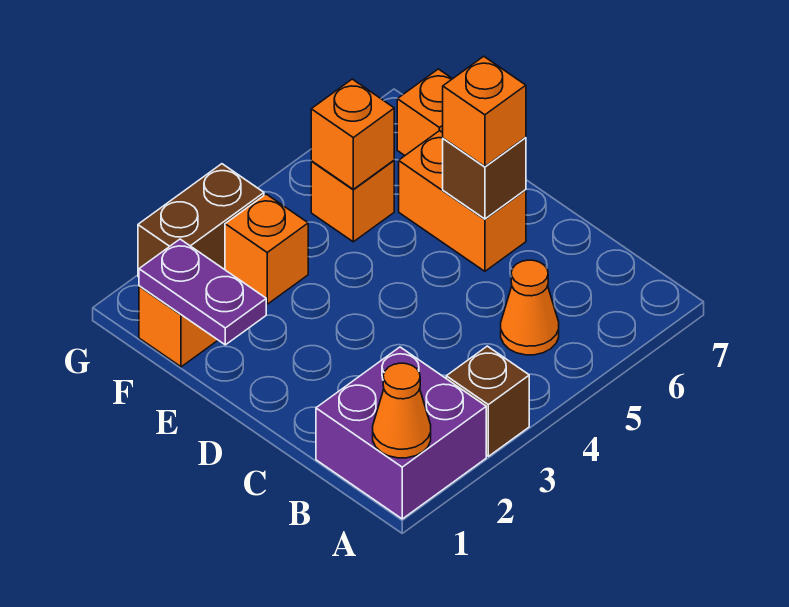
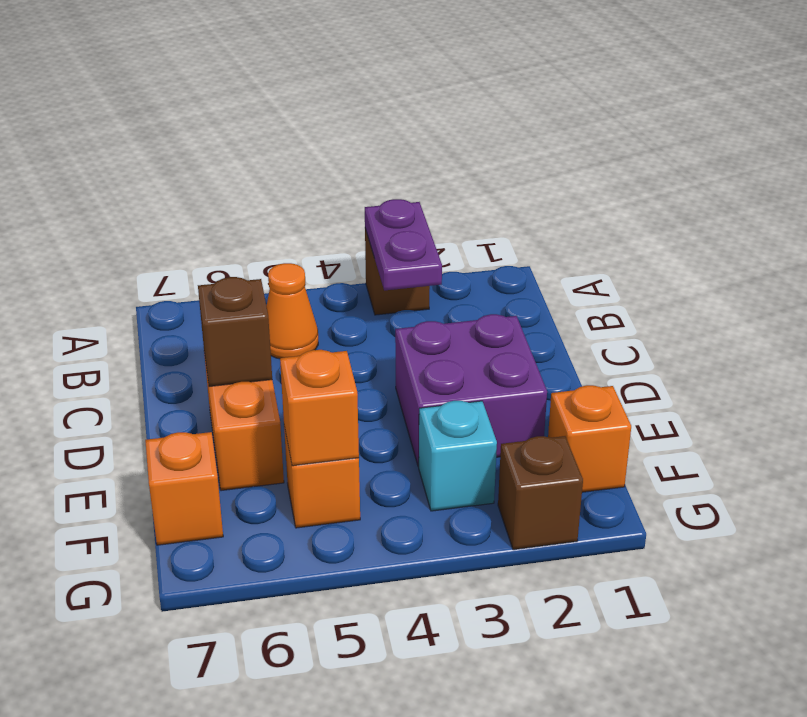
purple 2x2 brick [316,347,486,519] -> purple 2x2 brick moved to [395,314,547,467]
orange 1x1 cone [373,363,431,458] -> none
orange 1x1 brick [443,56,526,167] -> none
purple 1x2 plate [139,239,266,345] -> purple 1x2 plate moved to [365,199,442,290]
orange 1x1 brick [225,194,308,304] -> cyan 1x1 brick [419,401,497,511]
brown 1x2 brick [138,164,264,277] -> brown 1x1 brick [498,436,583,550]

